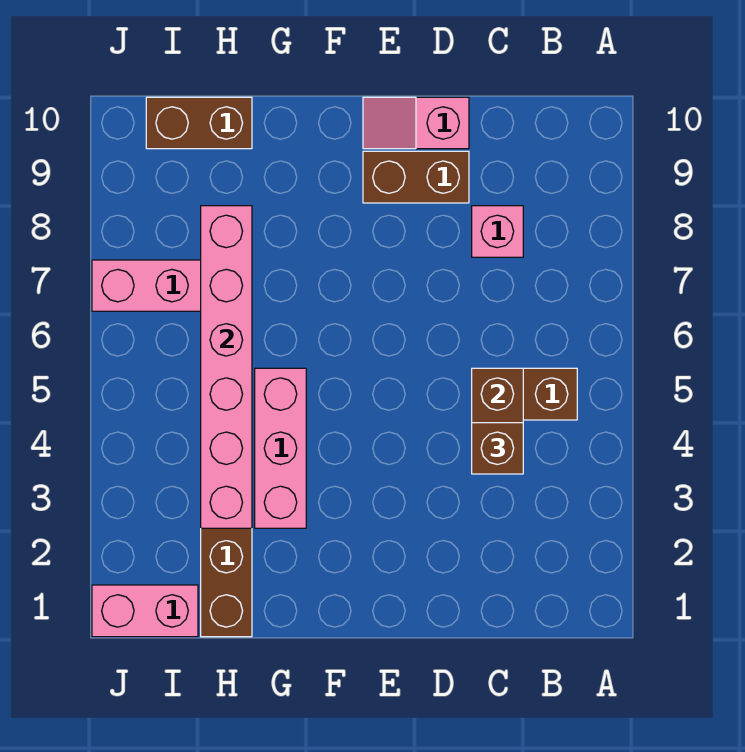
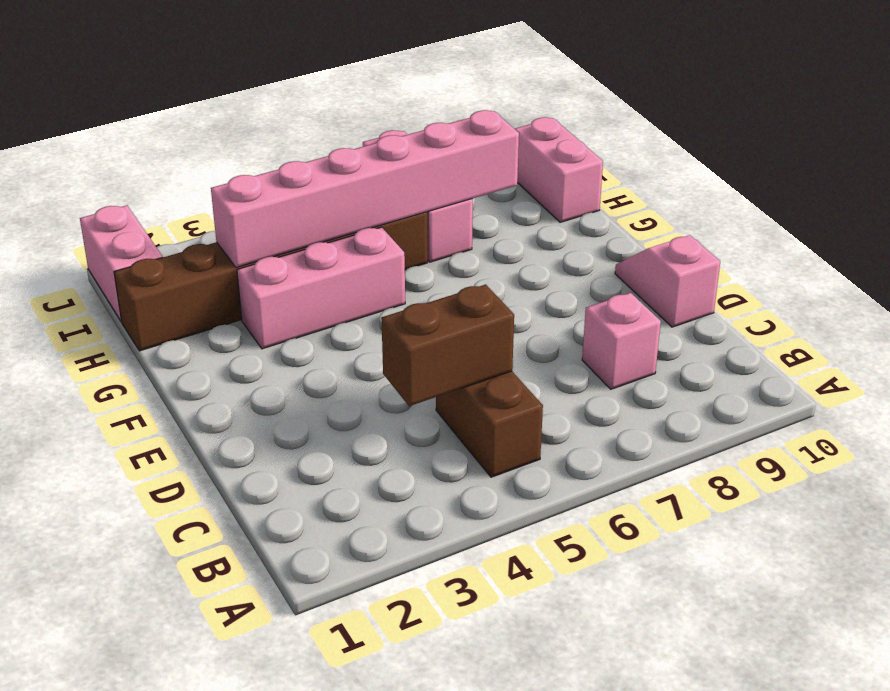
brown 1x1 brick [472,423,523,474] -> none
brown 1x2 brick [363,151,469,203] -> none
brown 1x2 brick [146,97,252,149] -> pink 1x2 brick [515,117,603,222]

